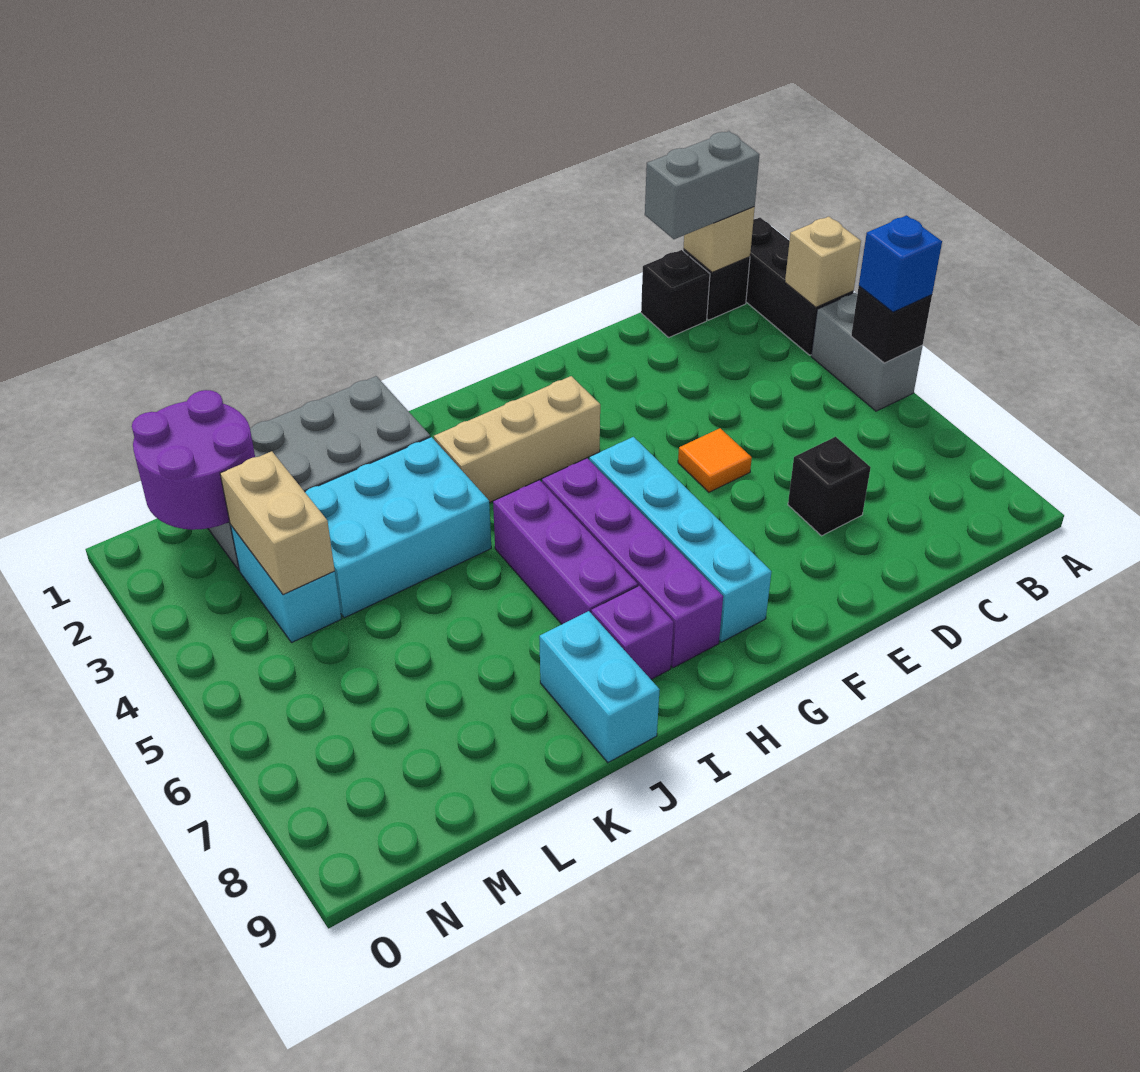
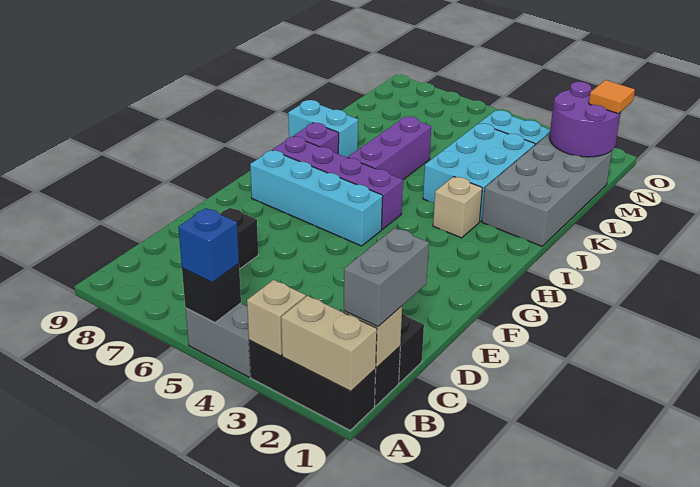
orange 1x1 tile [678,428,752,492] -> orange 1x1 tile moved to [589,80,635,114]
tan 1x3 brick [434,376,600,503] -> tan 1x1 brick [433,177,482,238]
purple 1x3 brick [493,480,638,624] -> purple 1x3 brick turned to [348,116,431,180]
tan 1x2 brick [220,451,335,595] -> tan 1x2 brick moved to [281,296,377,391]

